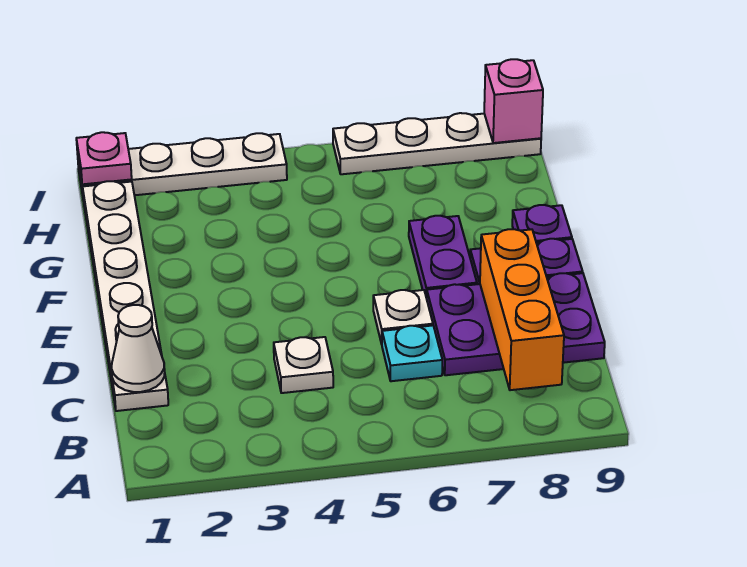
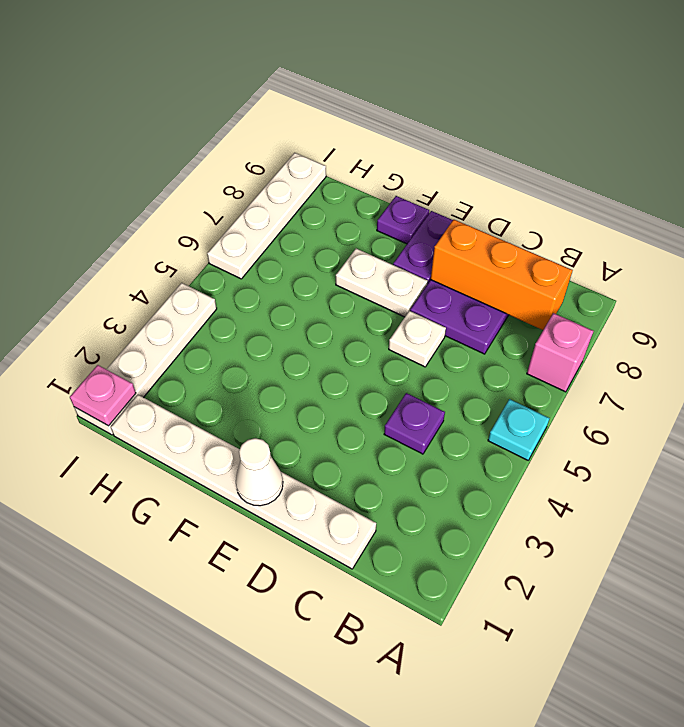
white 1x1 cone [112,305,165,392] -> white 1x1 cone moved to [236,438,283,506]
white 1x1 plate [274,337,333,393] -> purple 1x1 plate [384,393,445,454]
cyan 1x1 plate [382,325,442,381] -> cyan 1x1 plate moved to [488,399,550,460]
purple 1x2 plate [409,216,477,298] -> white 1x2 plate [336,248,428,317]
pink 1x1 brick [484,59,543,143] -> pink 1x1 brick moved to [527,313,593,392]

